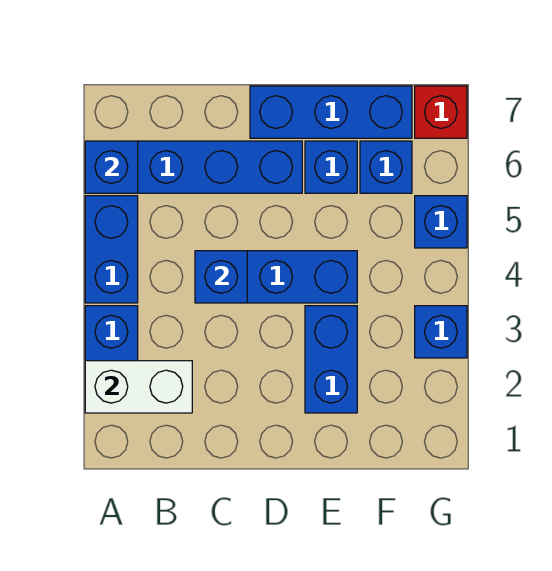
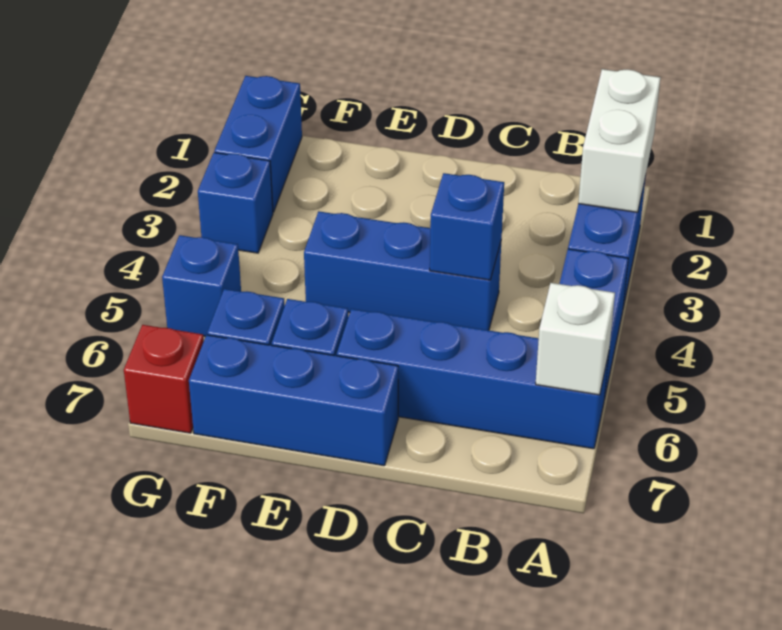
white 1x2 brick [85,361,192,413] -> white 1x2 brick turned to [578,69,660,212]
blue 1x1 brick [85,141,138,193] -> white 1x1 brick [536,283,615,395]
blue 1x2 brick [305,306,357,413] -> blue 1x2 brick moved to [214,76,302,212]

